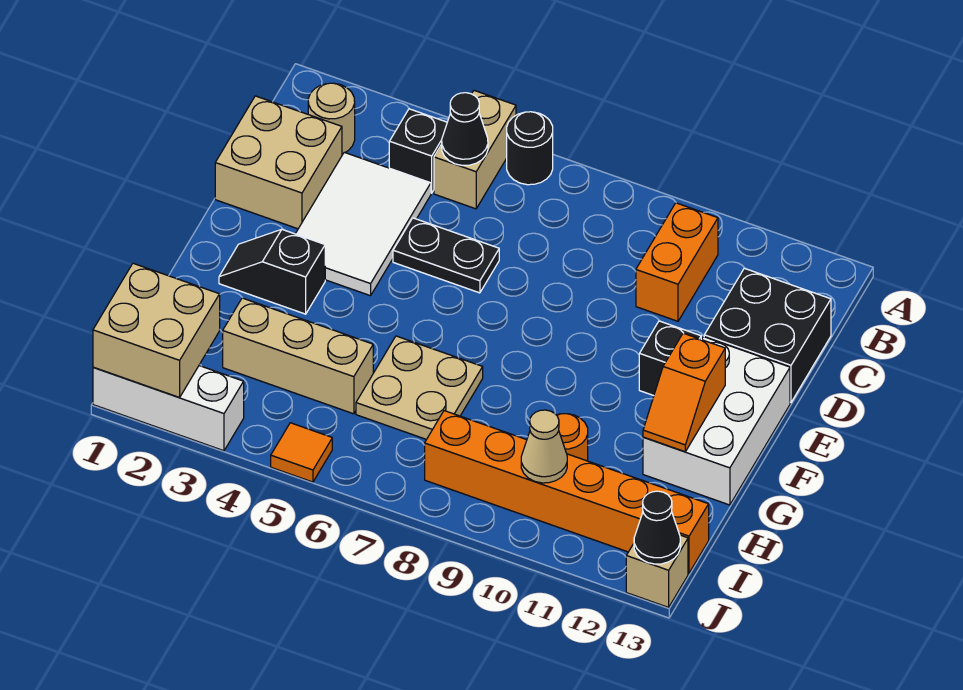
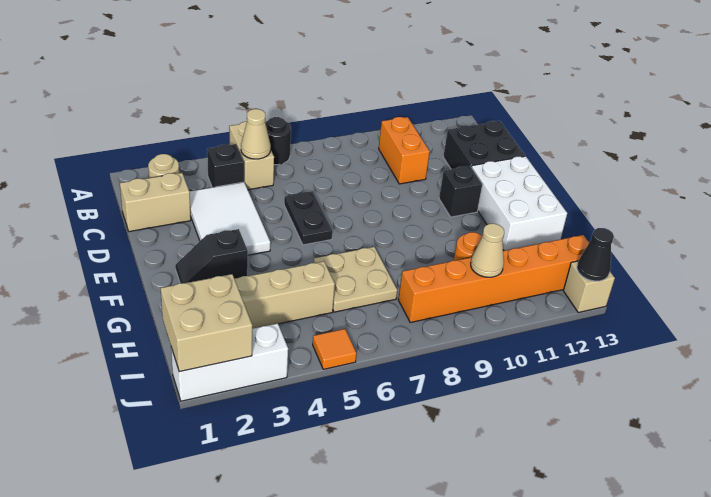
black 1x1 cone [442,93,488,165] -> tan 1x1 cone [241,109,271,159]
tan 2x2 brick [215,96,342,229] -> tan 1x2 brick [120,173,191,232]
black 1x2 plate [393,218,499,293] -> black 1x2 plate turned to [284,191,332,245]
orange 1x2 slope [643,333,725,452] -> none

